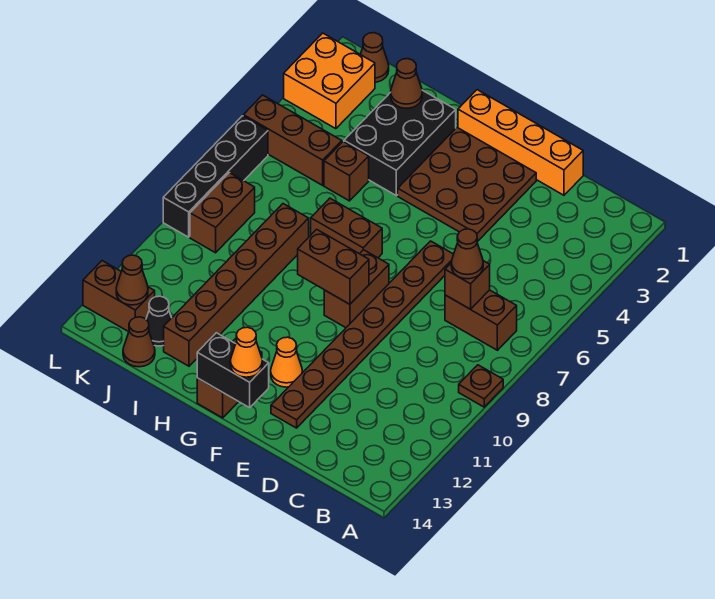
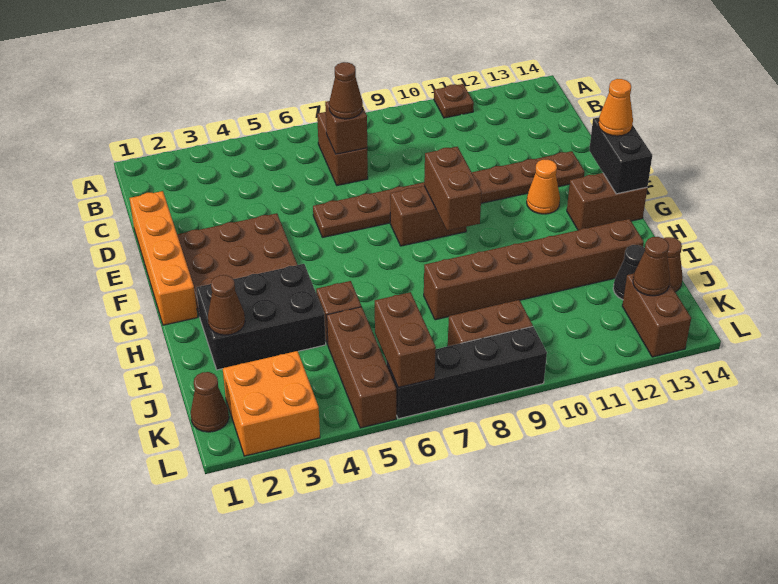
brown 1x1 plate [459,365,503,407] -> brown 1x1 plate moved to [434,84,474,118]
brown 1x2 brick [311,198,382,258] -> brown 1x2 brick moved to [375,292,436,388]

